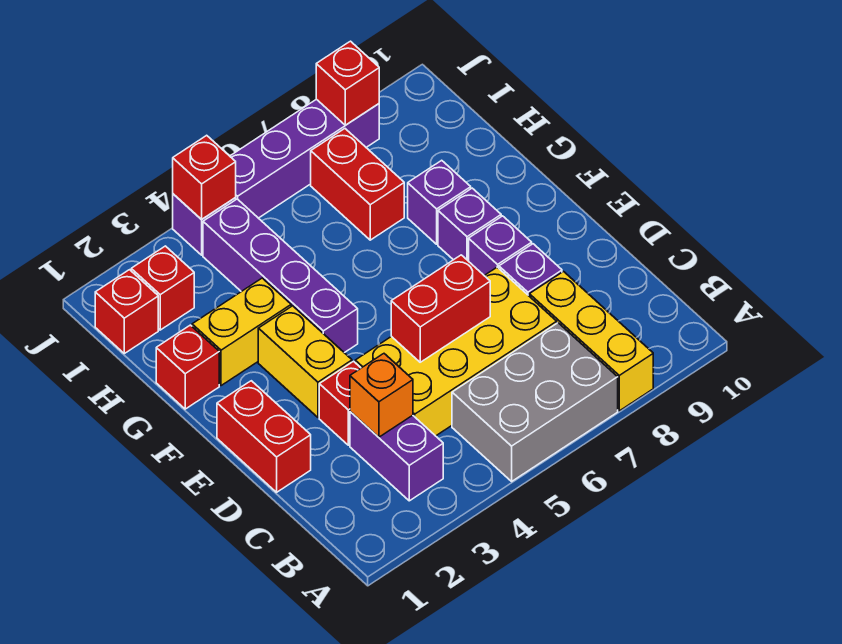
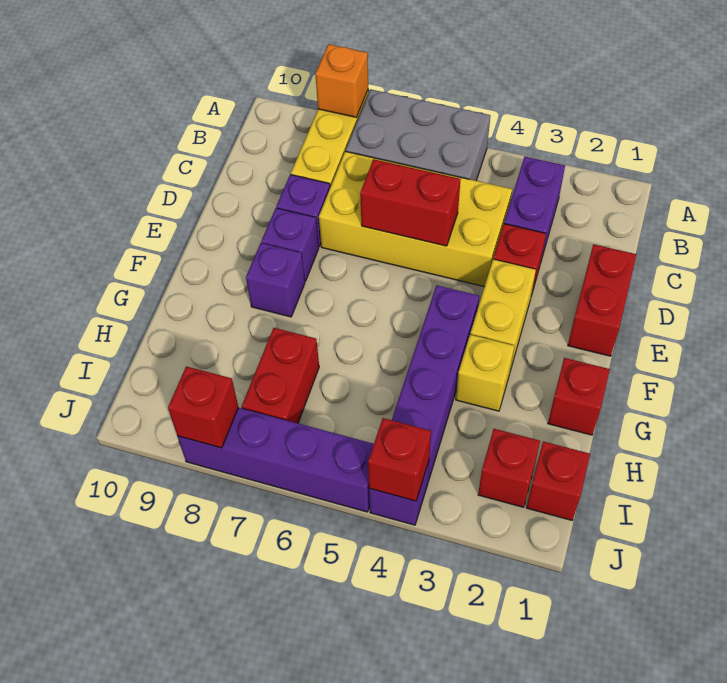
orange 1x1 brick [350,354,413,437] -> orange 1x1 brick moved to [315,44,368,117]
yellow 1x2 brick [192,278,291,386] -> yellow 1x1 brick [456,335,514,411]
purple 1x1 brick [408,160,471,244] -> none

